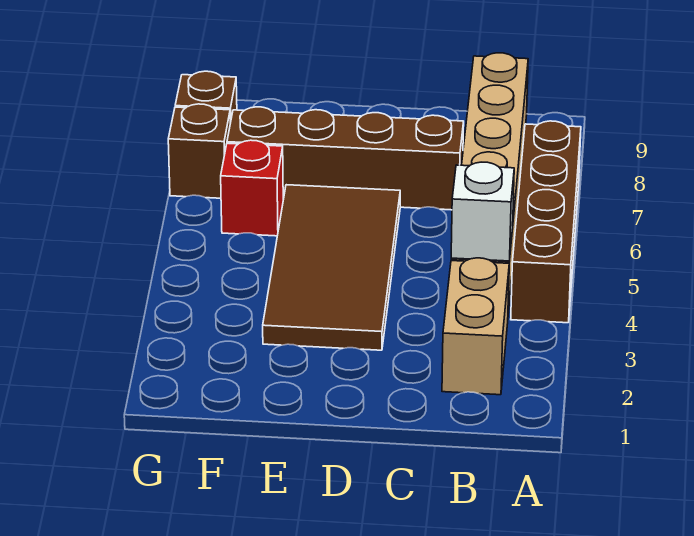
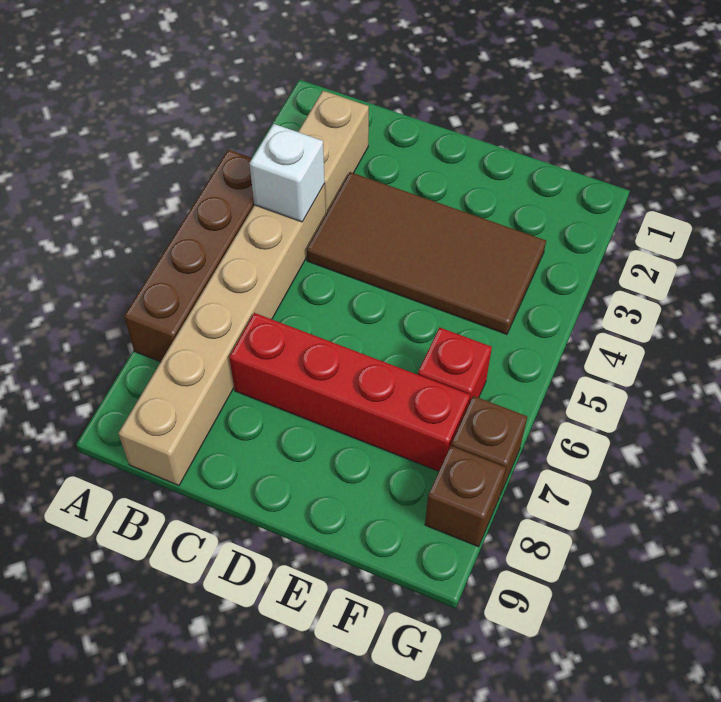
brown 1x4 brick [227,107,464,210] -> red 1x4 brick [229,313,470,471]
brown 2x4 tile [263,185,400,350] -> brown 2x4 tile turned to [306,172,546,334]

